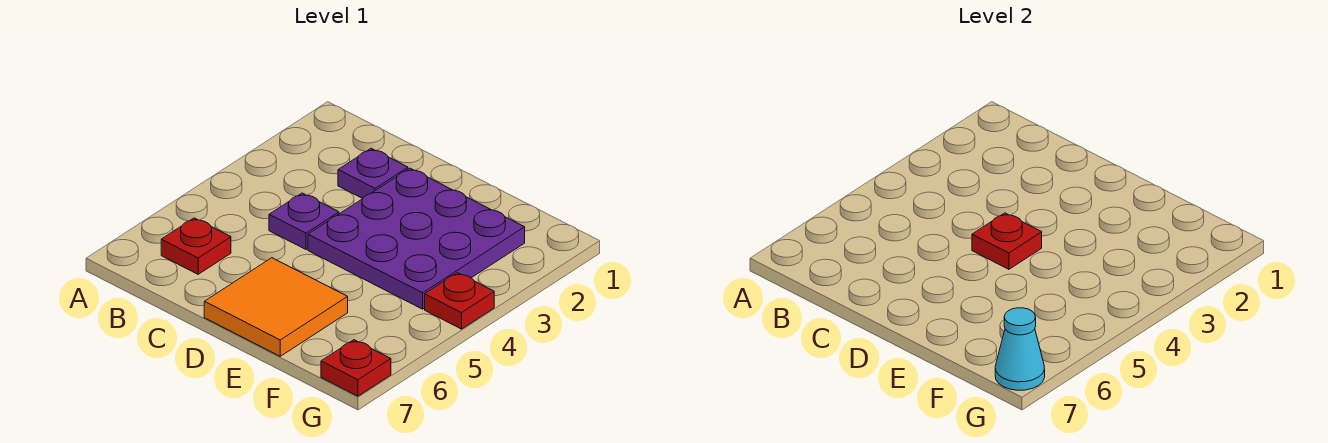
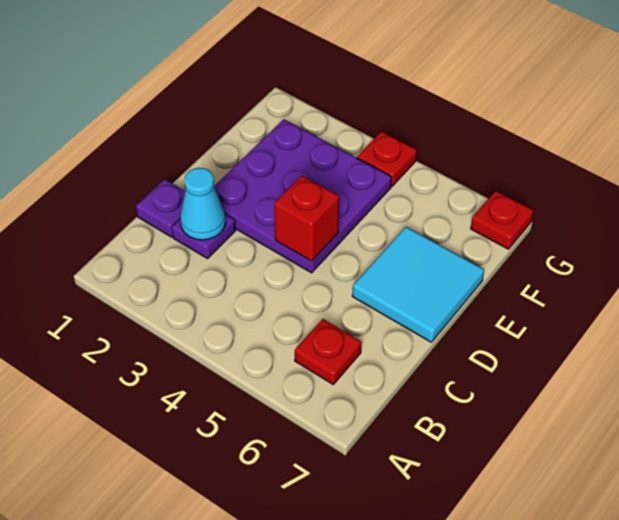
purple 1x1 plate [269,193,339,249] -> purple 1x1 plate moved to [136,179,185,237]
red 1x1 plate [972,213,1042,269] -> red 1x1 brick [274,176,339,261]
orange 2x2 tile [204,258,348,356] -> cyan 2x2 tile [352,227,484,342]
cyan 1x1 cone [995,308,1045,390] -> cyan 1x1 cone moved to [180,168,226,240]

